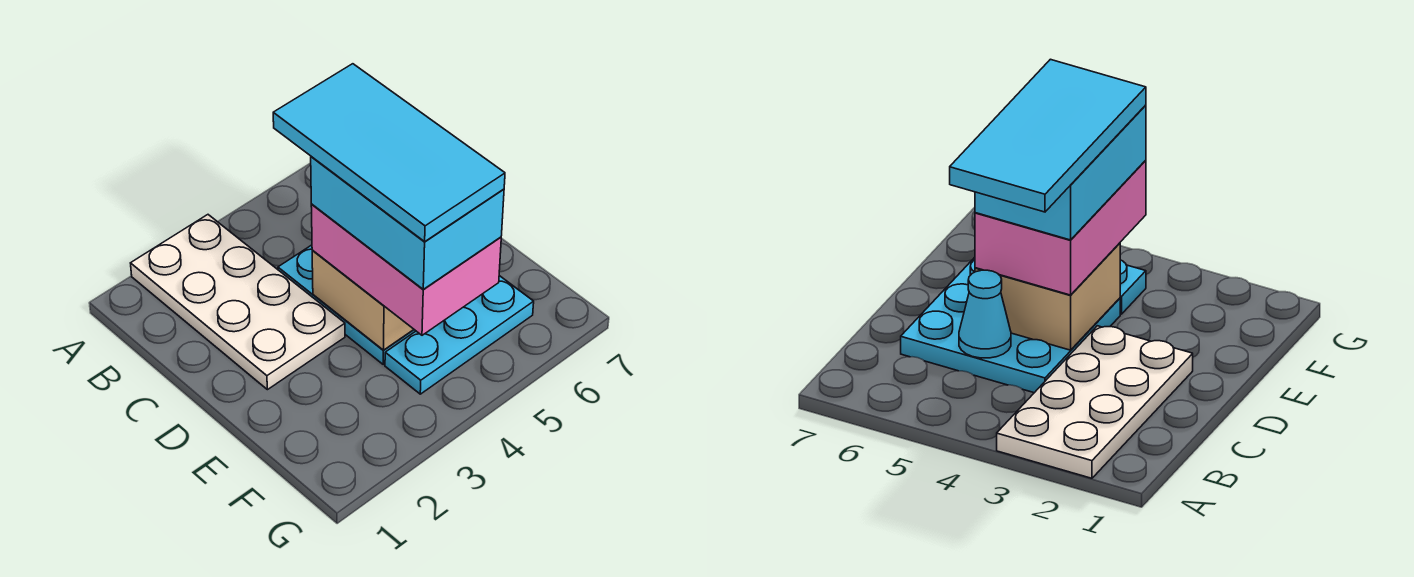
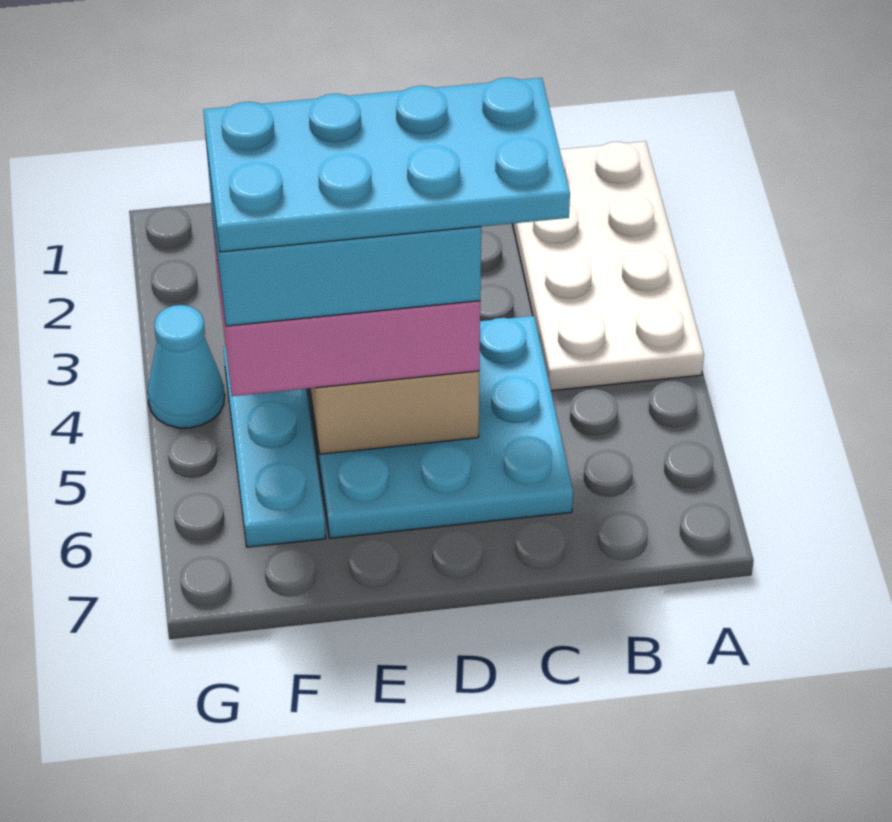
white 2x4 plate [131,215,345,390] -> white 2x4 plate turned to [512,141,704,391]
cyan 2x4 tile [273,64,505,241] -> cyan 2x4 plate [203,78,570,252]
cyan 1x1 cone [959,270,1011,358] -> cyan 1x1 cone moved to [148,305,225,428]

